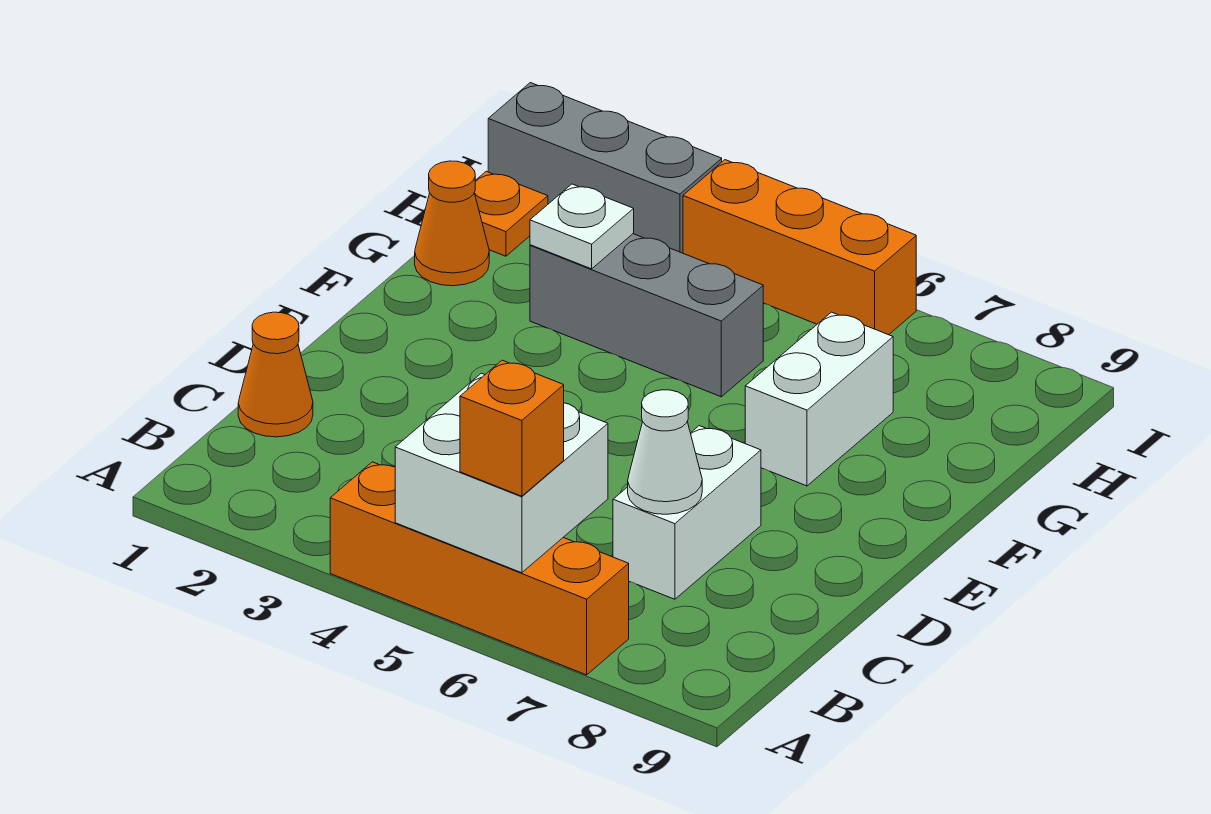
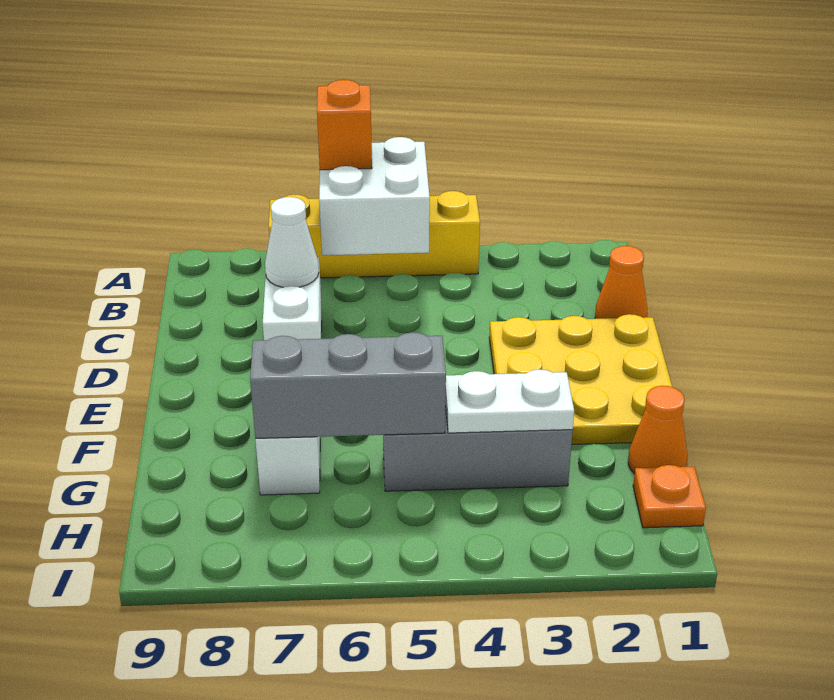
orange 1x4 brick [330,462,629,675] -> yellow 1x4 brick [269,191,480,278]
none -> yellow 3x3 plate [489,314,672,444]
white 1x1 plate [530,184,634,269] -> white 1x2 plate [446,369,574,433]
grey 1x3 brick [488,83,722,253] -> grey 1x3 brick moved to [250,332,446,439]
orange 1x3 brick [683,160,916,335] -> none

